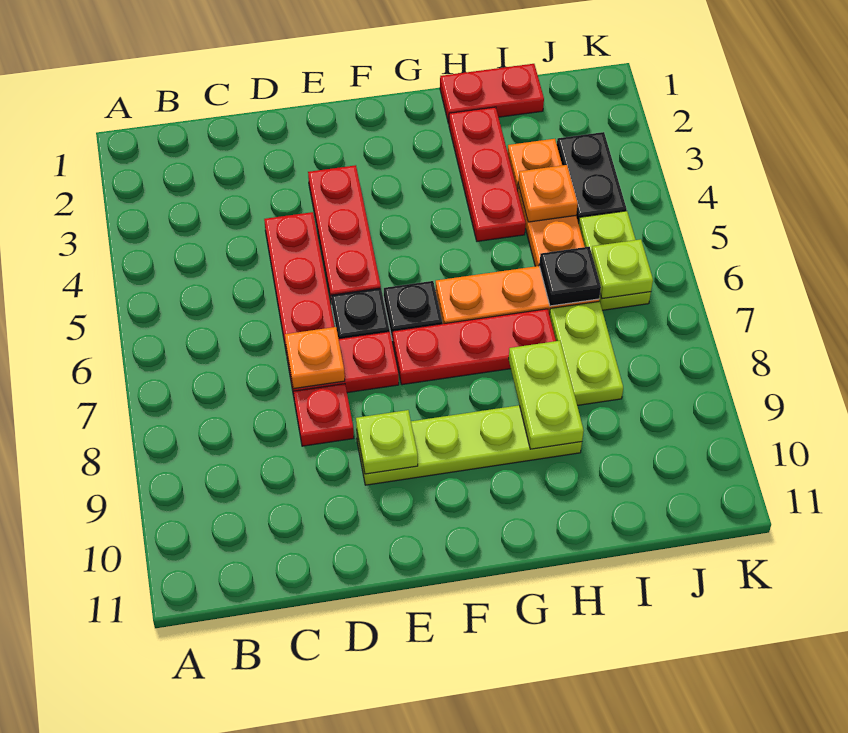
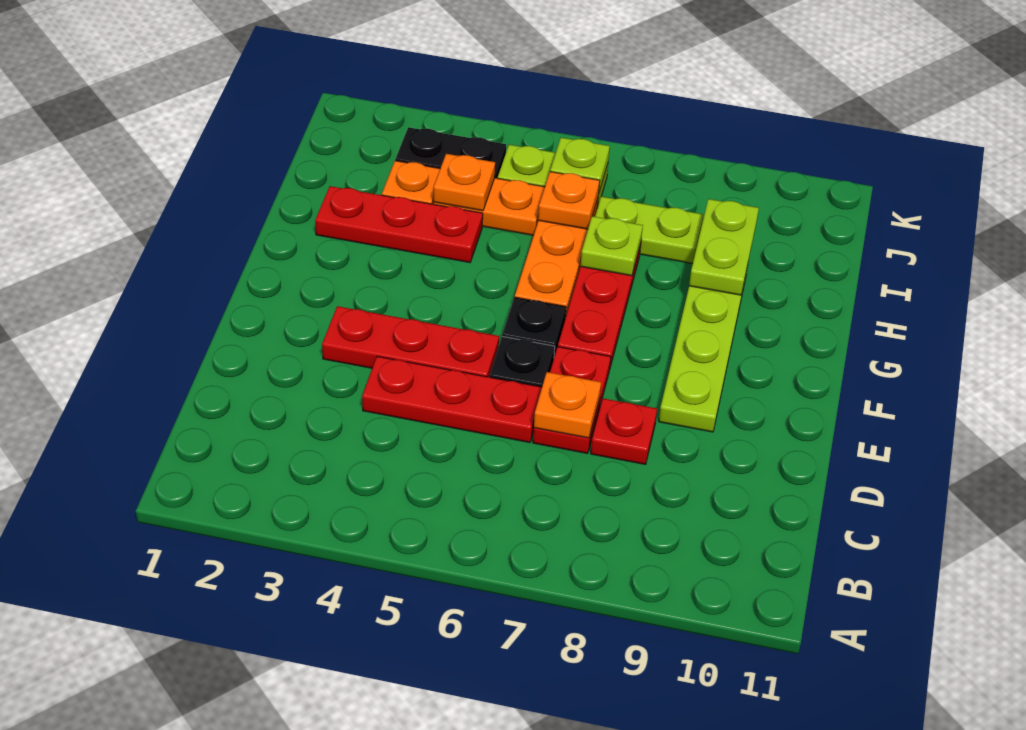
lime 1x1 plate [356,410,418,474] -> lime 1x1 plate moved to [581,216,643,276]
red 1x2 plate [440,64,544,124] -> none
lime 1x2 plate [509,341,584,449] -> lime 1x2 plate turned to [689,199,759,295]
black 1x1 plate [539,247,601,306] -> orange 1x1 plate [538,172,600,229]

